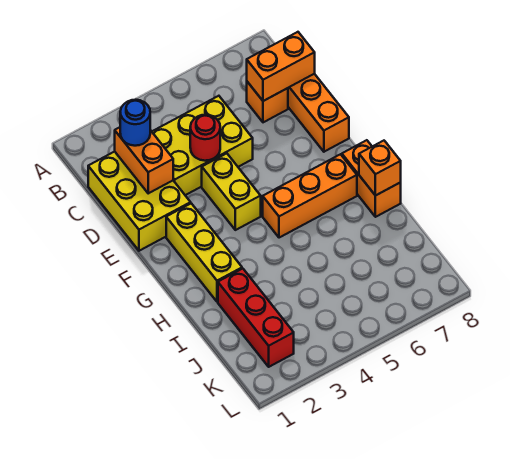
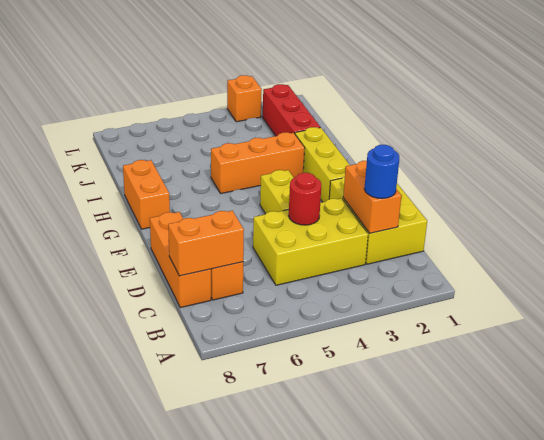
orange 1x3 brick [263,154,357,238] -> orange 1x3 brick moved to [211,132,305,194]
orange 1x1 brick [359,141,401,196] -> orange 1x1 brick moved to [227,75,262,122]

